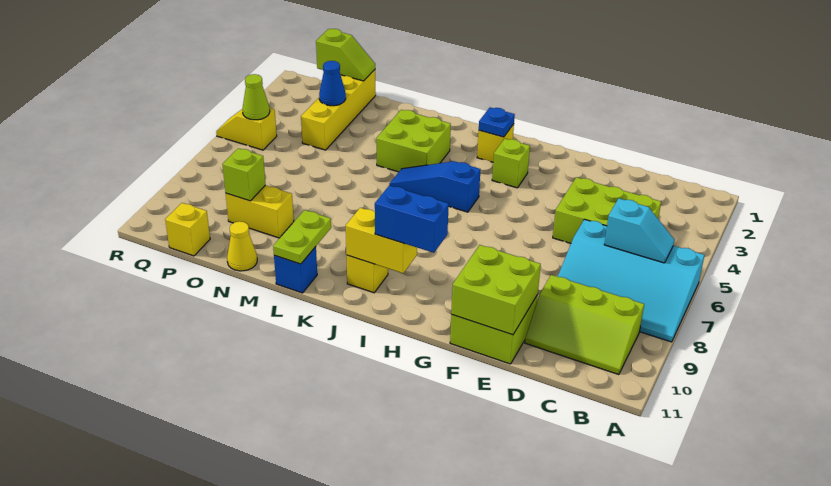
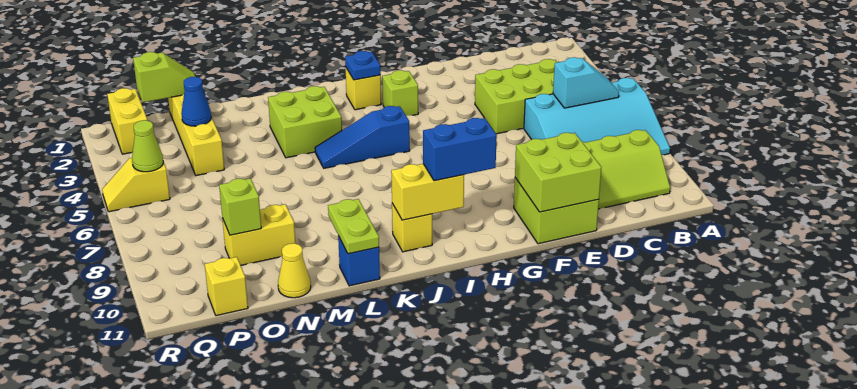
none -> yellow 1x2 brick [107,88,147,154]

